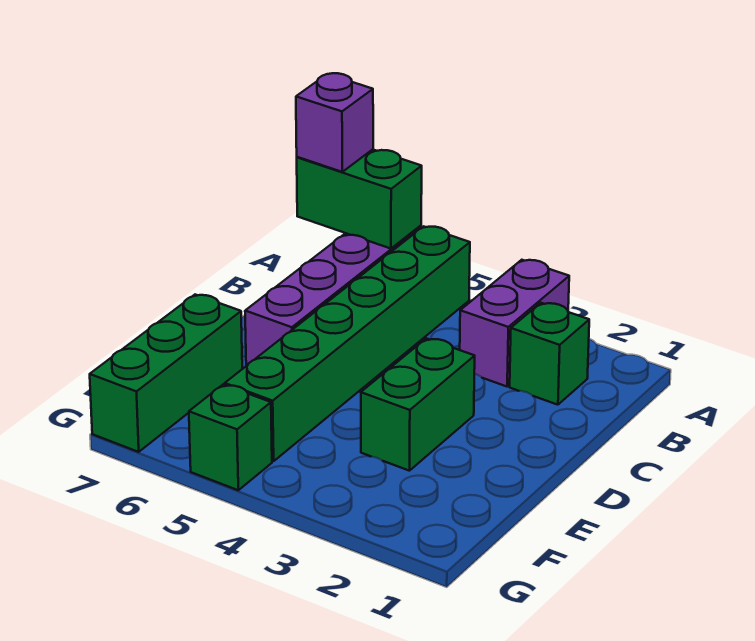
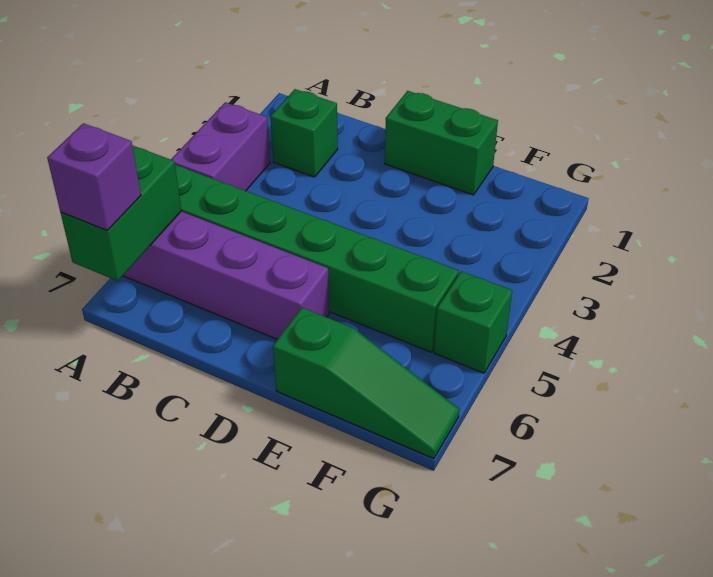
purple 1x2 brick [460,260,569,386] -> purple 1x2 brick turned to [171,102,270,191]
green 1x2 brick [361,338,475,471] -> green 1x2 brick moved to [385,91,498,195]
green 1x3 brick [90,295,242,452] -> green 1x3 slope [273,308,459,459]

